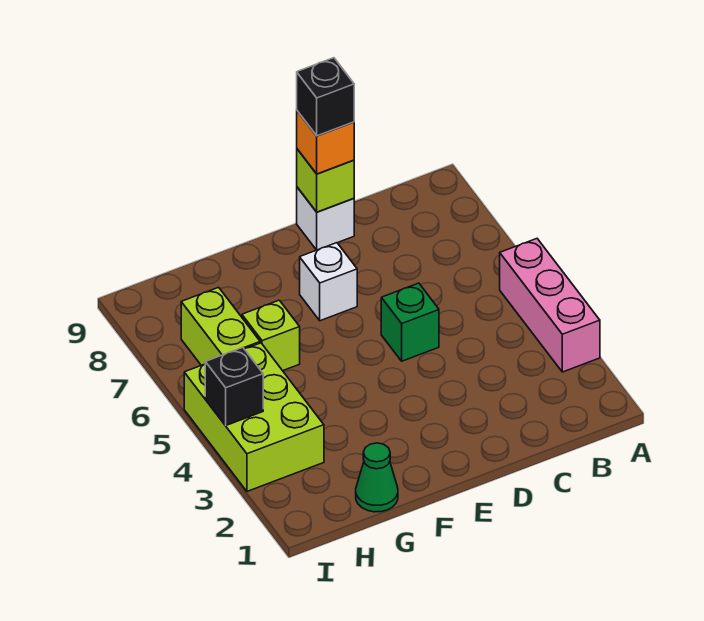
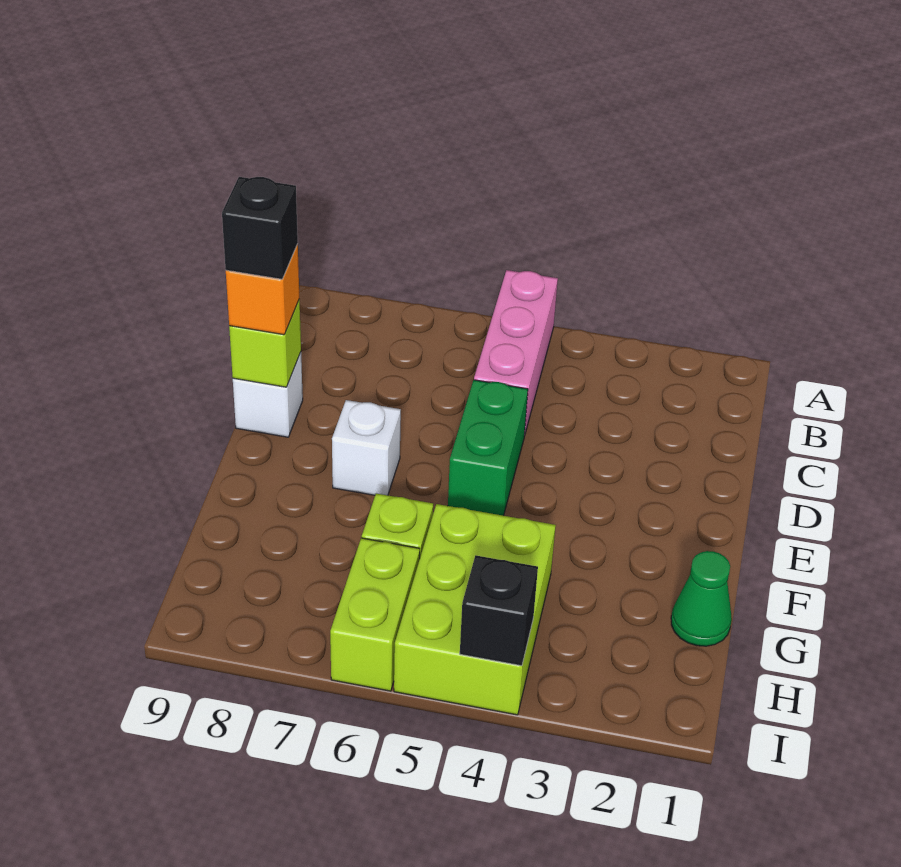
pink 1x3 brick [500,239,600,372] -> pink 1x3 brick turned to [474,270,558,436]
green 1x1 brick [381,283,439,361] -> green 1x2 brick [448,380,528,516]
lime 2x3 brick [184,343,324,491] -> lime 2x3 brick turned to [394,504,556,715]
lime 1x2 brick [181,287,260,365] -> lime 1x2 brick turned to [330,538,420,691]

